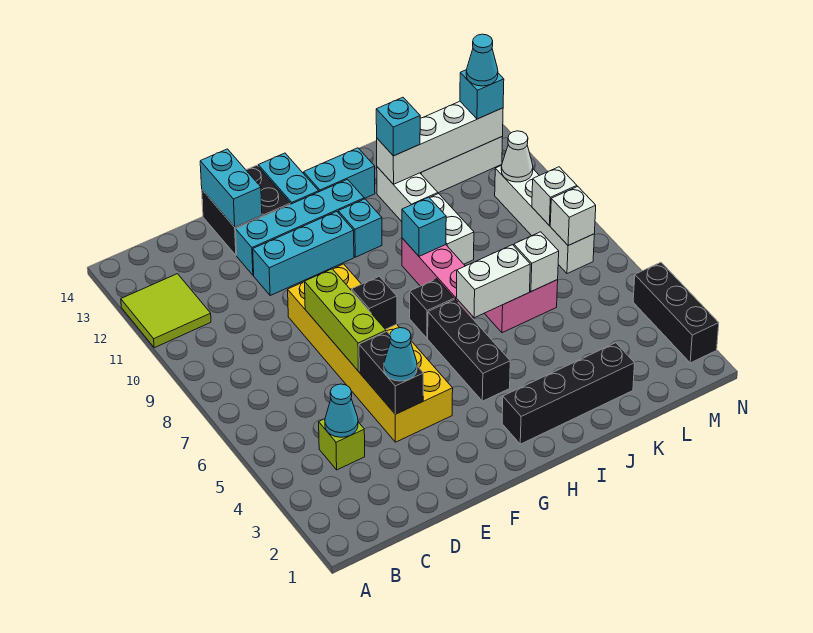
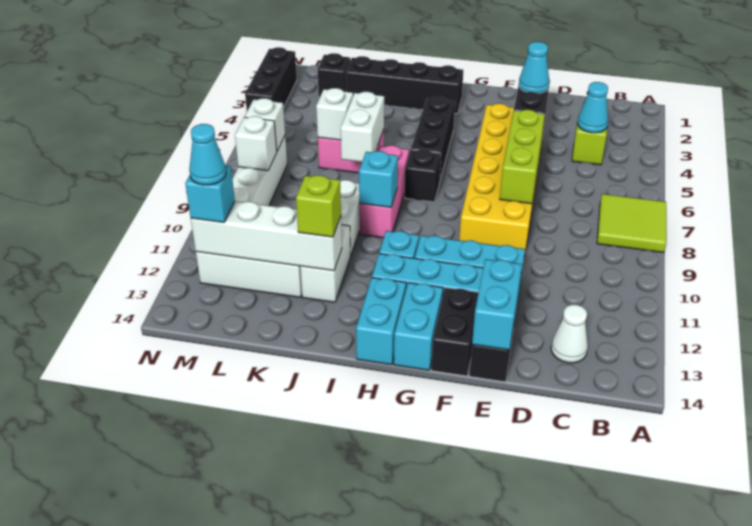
lime 2x2 tile [121,274,211,348] -> lime 2x2 tile moved to [597,194,666,253]
black 1x1 brick [352,276,397,329] -> black 1x1 brick moved to [317,53,350,98]
cyan 1x2 brick [303,148,375,199] -> cyan 1x2 brick turned to [356,278,406,365]
white 1x2 brick [456,245,530,318] -> white 1x2 brick turned to [341,92,384,162]
cyan 1x1 brick [376,97,420,156] -> lime 1x1 brick [296,175,341,237]
white 1x1 cone [501,131,533,182] -> white 1x1 cone moved to [551,305,588,363]

